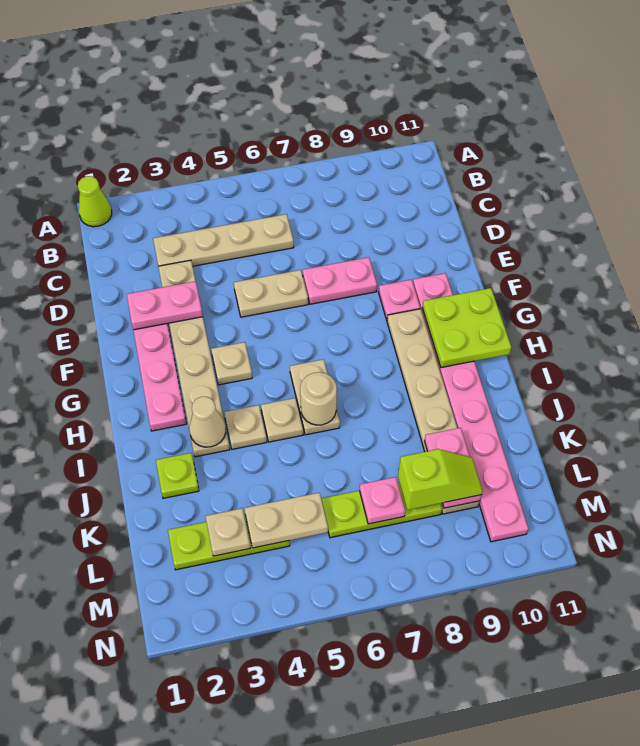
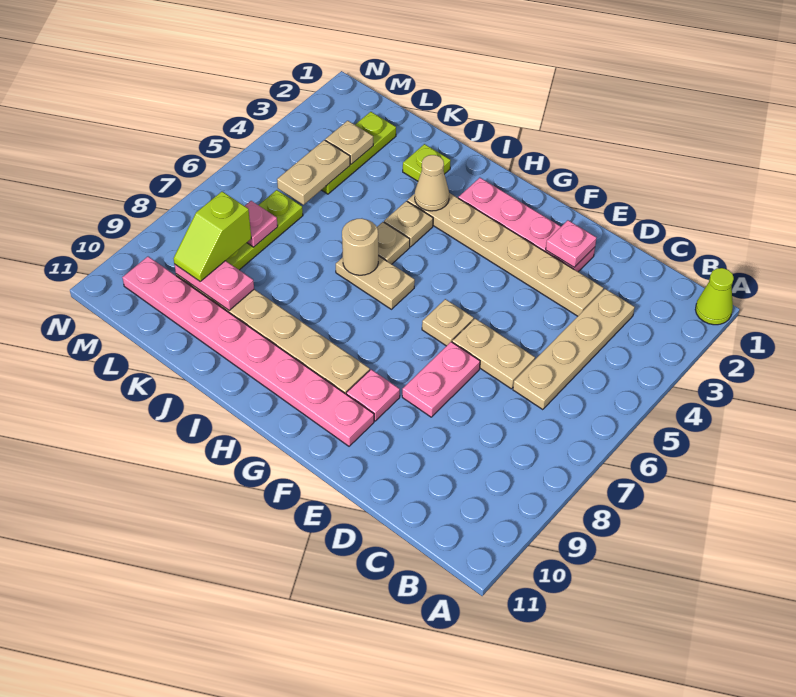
pink 1x2 plate [127,281,203,330] -> pink 1x1 plate [546,220,596,267]
tan 1x2 plate [234,270,308,317] -> tan 1x2 plate turned to [452,318,535,389]
tan 1x1 plate [211,342,252,385] -> tan 1x1 plate moved to [422,299,474,346]
lime 2x2 plate [422,288,511,368] -> none

